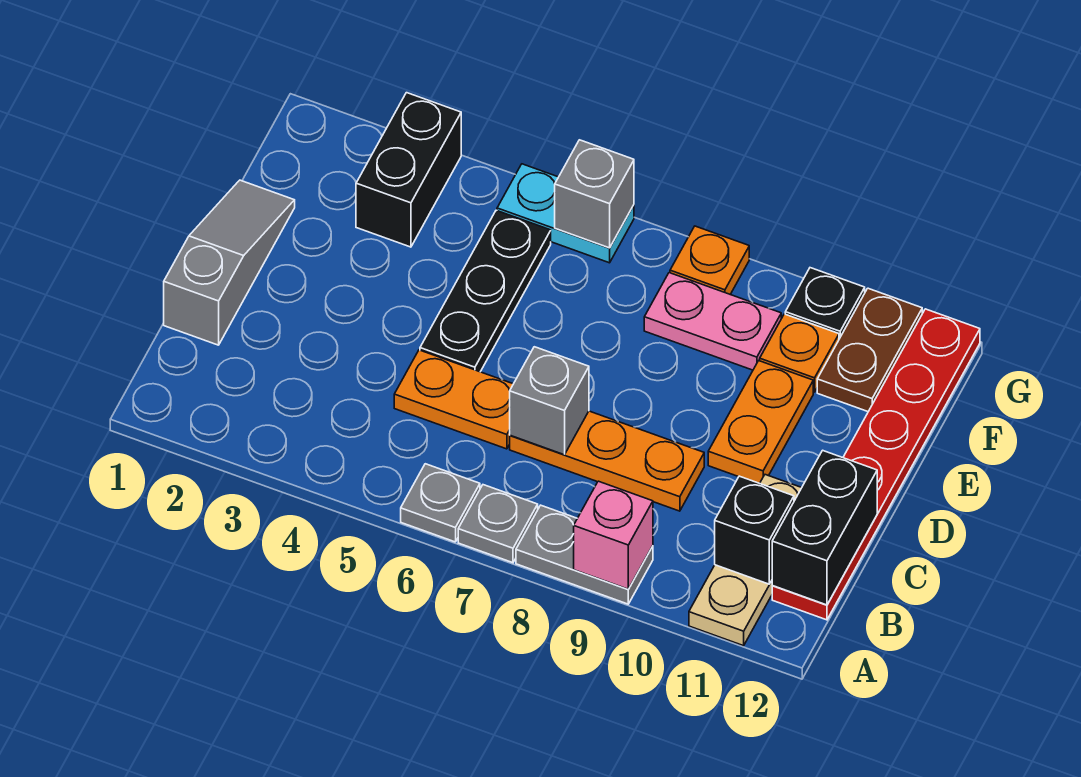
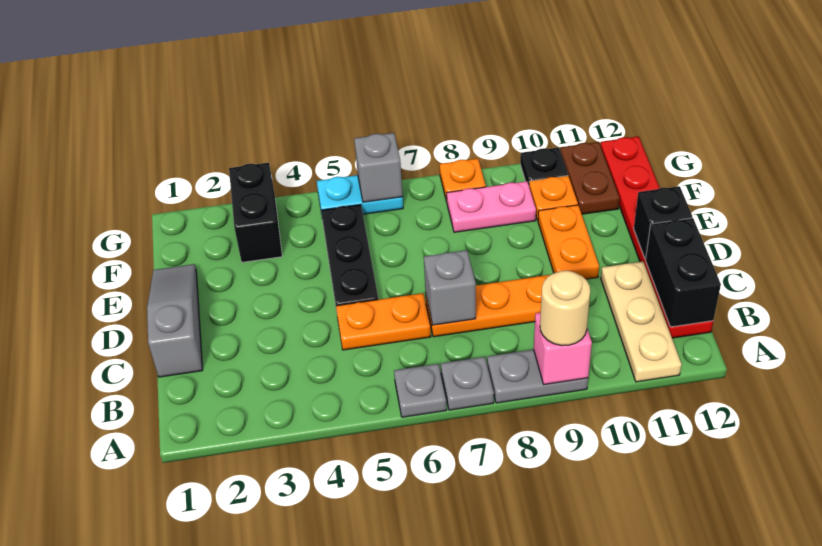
none -> tan 1x1 round brick [540,271,590,346]
black 1x1 brick [715,476,794,584] -> black 1x1 brick moved to [634,186,692,259]

